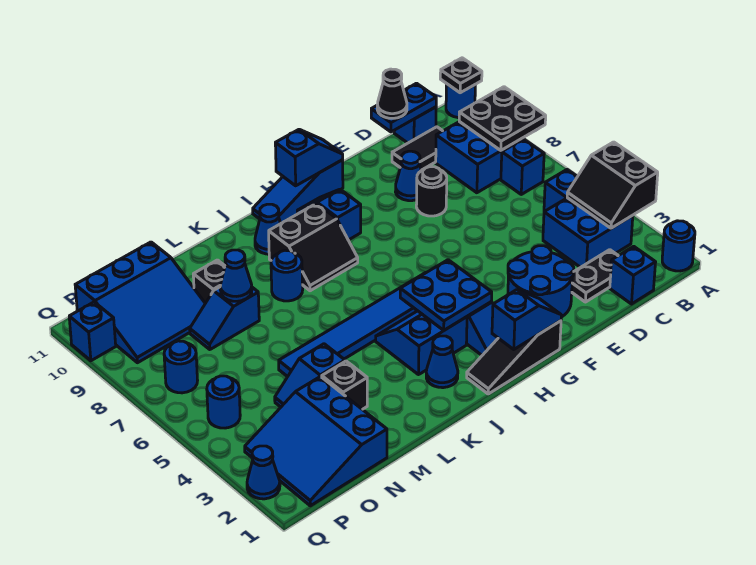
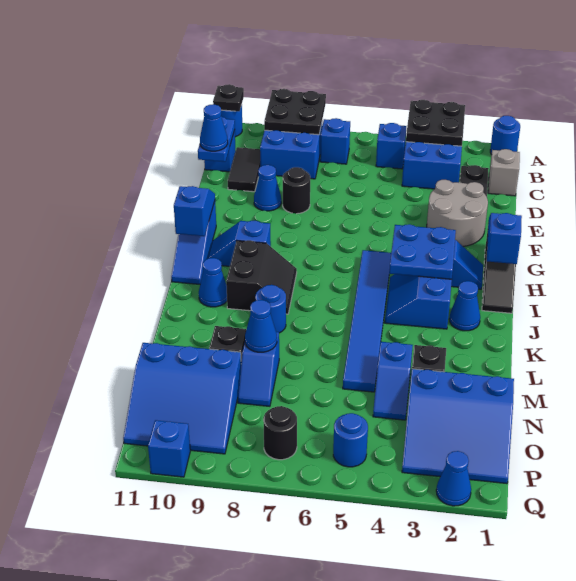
black 2x2 slope [567,142,658,228] -> black 2x2 plate [406,100,465,146]
blue 1x1 brick [610,246,656,304] -> grey 1x1 brick [488,149,520,196]
black 1x1 cone [377,69,407,118] -> blue 1x1 cone [200,104,228,151]
blue 2x2 round brick [508,246,574,317] -> grey 2x2 round brick [427,180,488,246]
blue 3x3 slope [75,242,205,363] -> blue 3x3 slope turned to [123,343,241,454]
blue 1x1 round brick [164,341,198,393] -> black 1x1 round brick [263,406,297,460]

